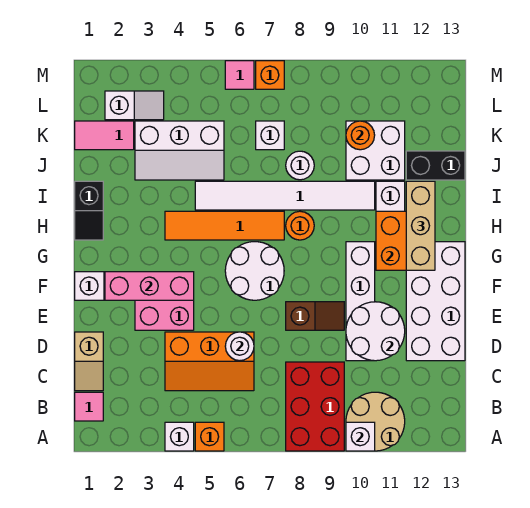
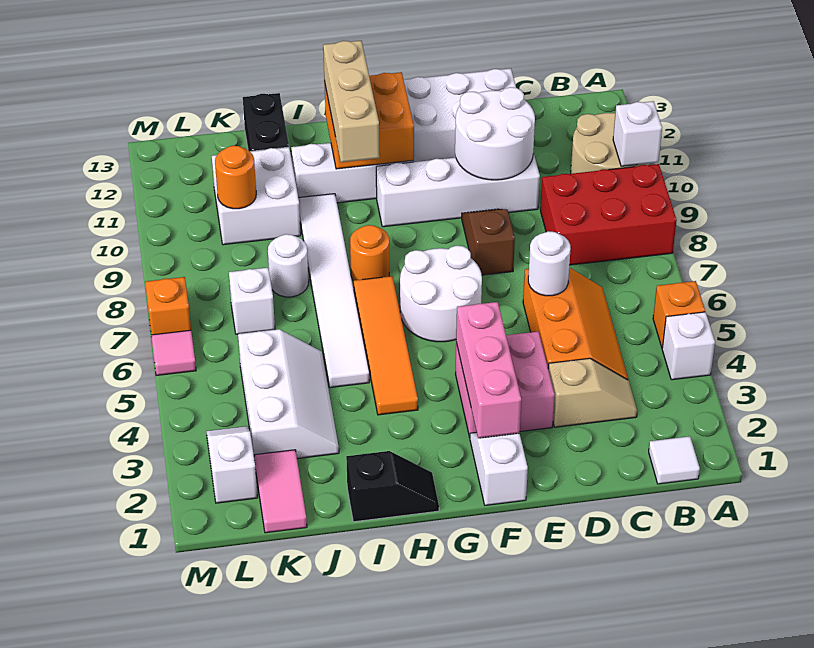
pink 1x1 tile [75,392,103,421] -> white 1x1 tile [649,436,700,484]
tan 1x2 slope [75,332,103,391] -> tan 1x2 slope moved to [548,358,637,427]
tan 1x3 brick [406,181,435,270] -> tan 1x3 brick turned to [323,41,380,162]

